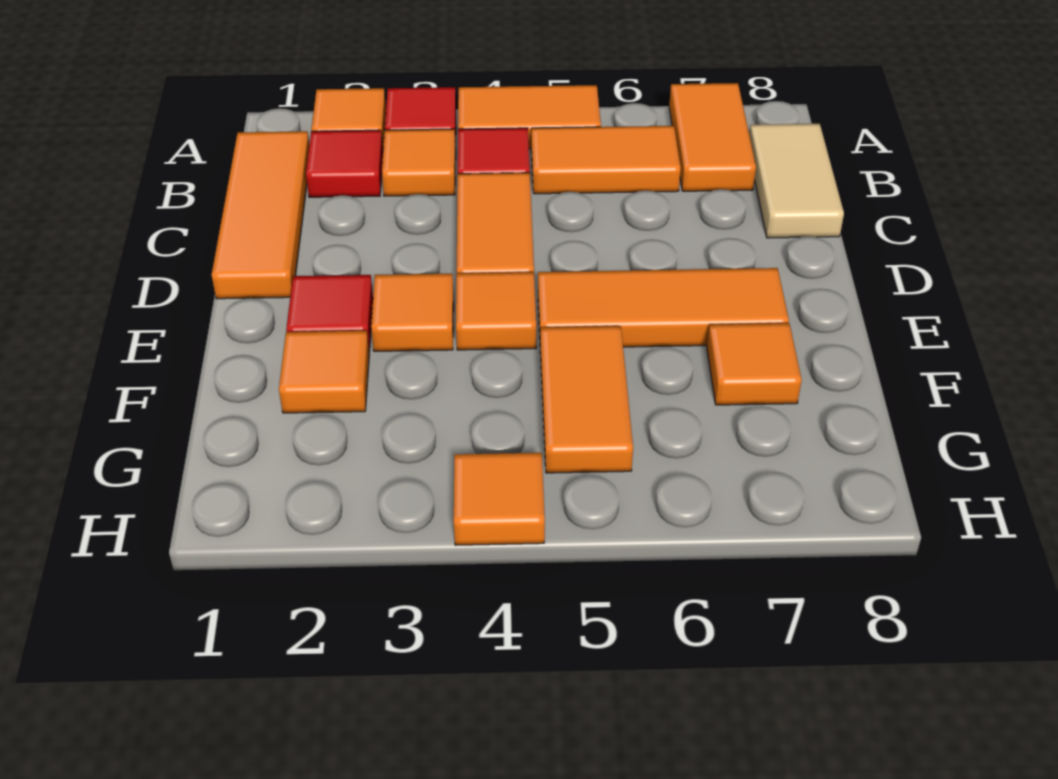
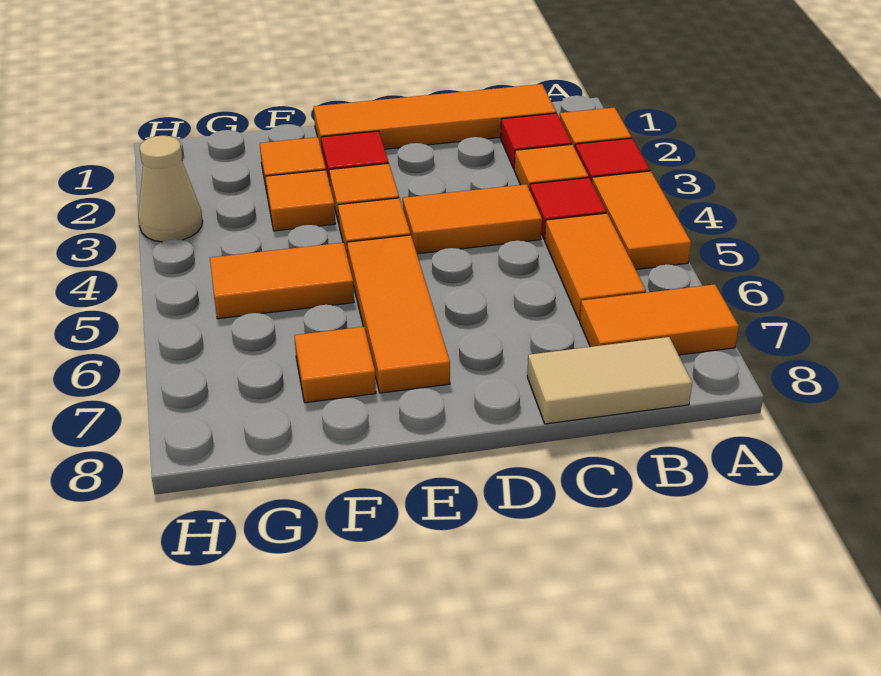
orange 1x3 tile [212,131,309,299] -> orange 1x4 tile [314,84,556,150]
none -> tan 1x1 cone [138,135,203,242]
orange 1x1 tile [454,453,545,545] -> orange 1x1 tile moved to [266,170,335,231]

